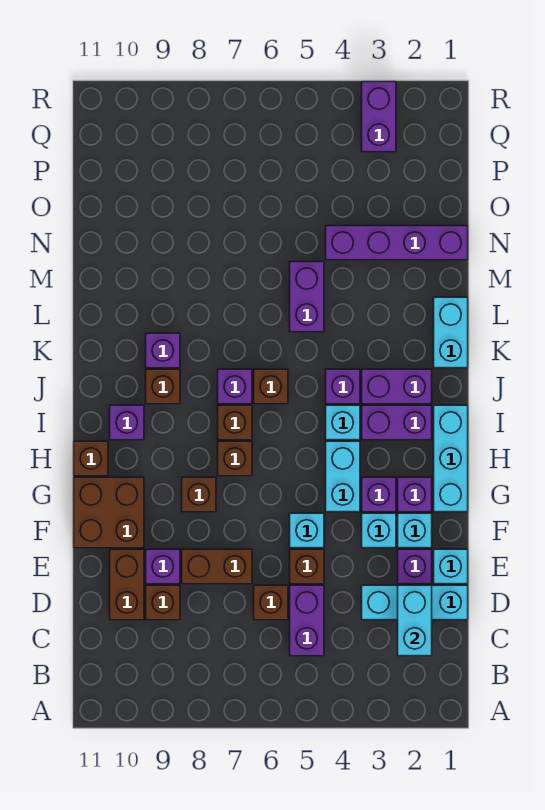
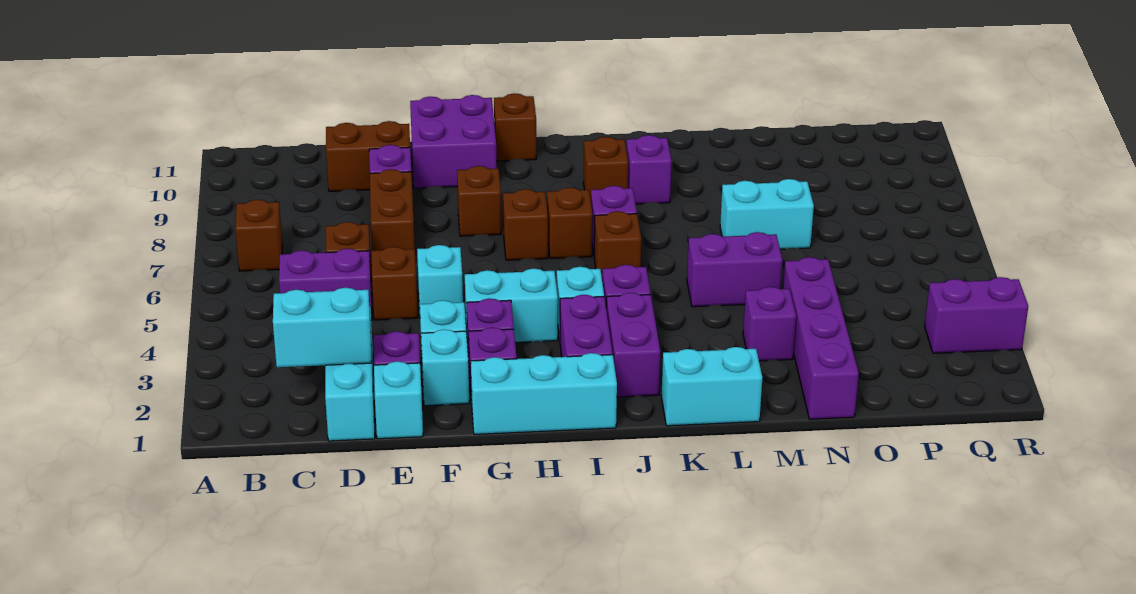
brown 1x1 brick [146,585,180,620] -> brown 1x1 brick moved to [235,200,282,271]
brown 2x2 brick [74,477,144,548] -> purple 2x2 brick [410,95,497,188]
purple 1x1 brick [110,405,144,440] -> purple 1x1 brick moved to [743,287,796,361]
none -> cyan 1x2 brick [720,179,814,249]

